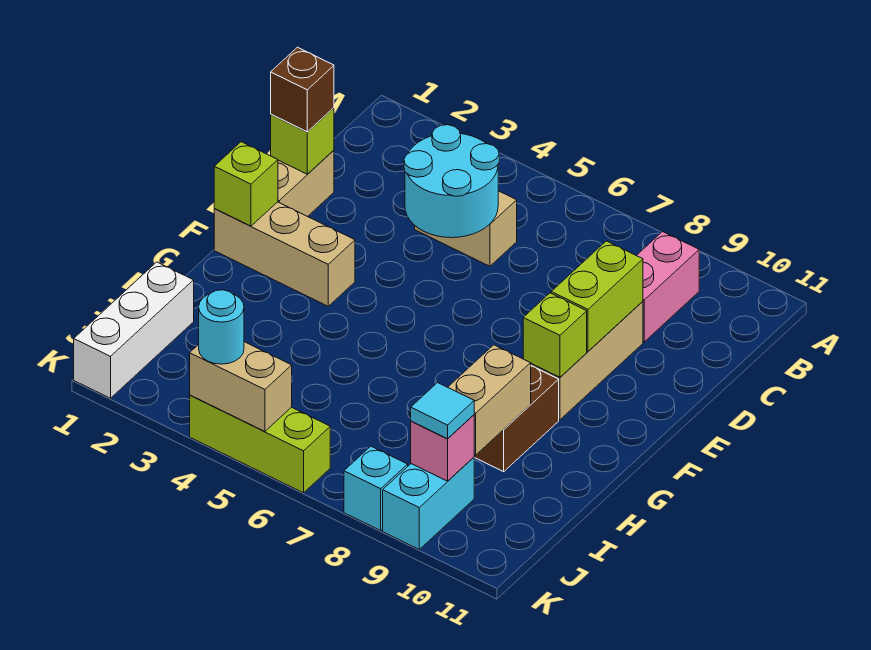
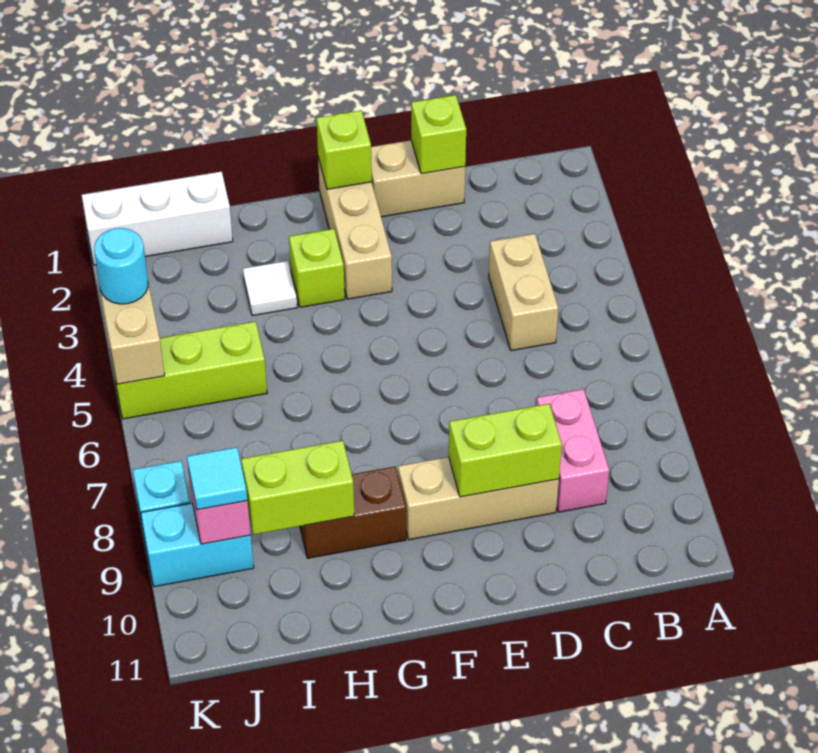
pink 1x2 brick [636,232,699,342] -> pink 1x2 brick turned to [536,389,609,512]
cyan 2x2 round brick [404,125,499,238] -> none
brown 1x1 brick [271,47,334,132] -> none
lime 1x1 brick [523,293,587,377] -> lime 1x1 brick moved to [289,229,345,307]
none -> white 1x1 tile [243,261,297,316]
tan 1x2 brick [448,345,531,455] -> lime 1x2 brick [241,441,354,535]
lime 1x3 brick [190,395,330,493] -> lime 1x3 brick turned to [111,321,267,419]

